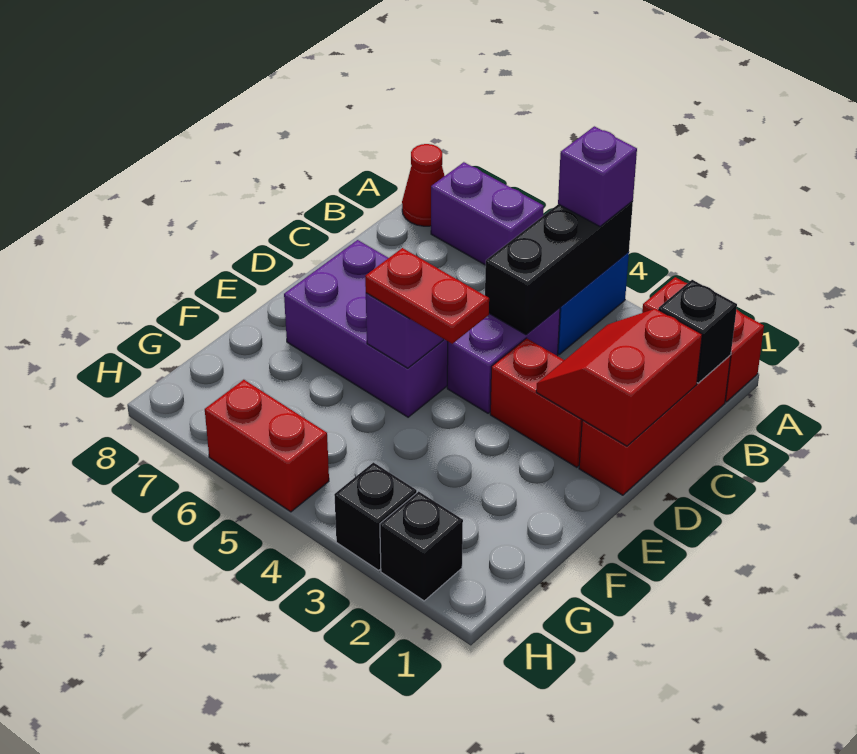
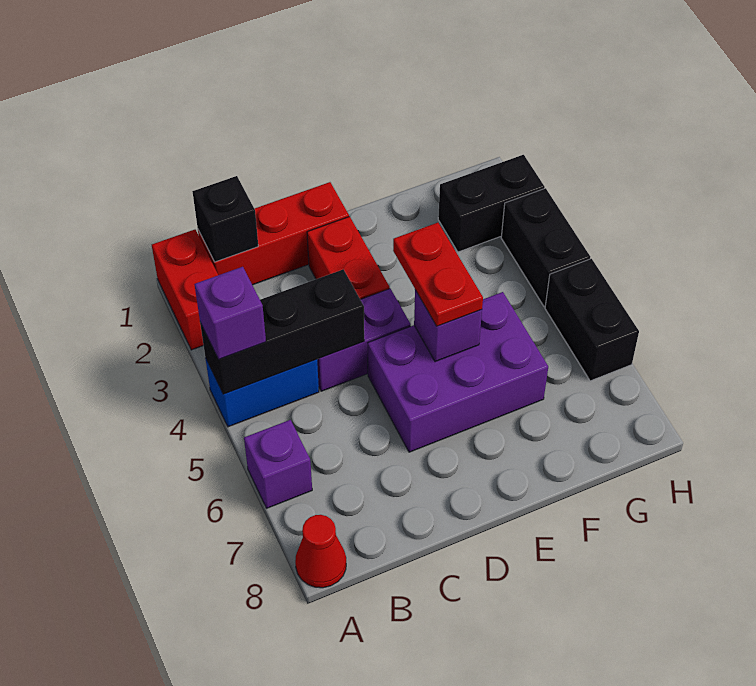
purple 1x2 brick [431,162,544,265] -> purple 1x1 brick [244,420,312,508]
red 2x2 slope [536,309,702,446] -> none
purple 2x3 brick [284,240,448,417] -> purple 2x3 brick turned to [368,292,548,452]
black 1x1 brick [380,491,463,601] -> black 1x2 brick [438,155,545,252]
black 1x1 brick [334,462,417,570] -> black 1x2 brick [501,188,590,307]
red 1x2 brick [205,380,329,512] -> black 1x2 brick [545,259,639,381]

